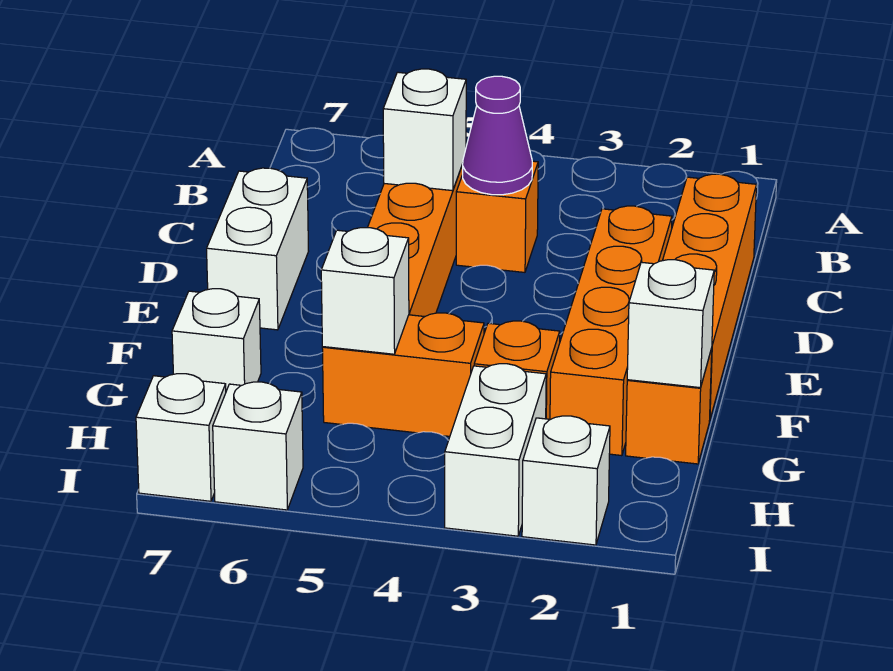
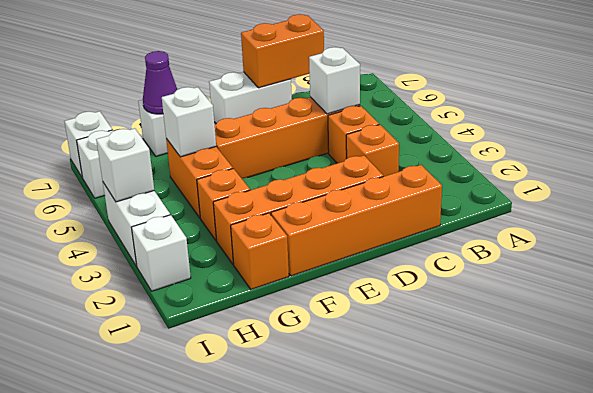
none -> orange 1x1 brick [346,125,399,177]
purple 1x1 cone [462,76,532,195] -> purple 1x1 cone moved to [143,51,177,114]
none -> orange 1x2 brick [241,14,324,88]
white 1x1 brick [627,260,714,388] -> white 1x1 brick moved to [96,128,154,202]
white 1x2 brick [445,364,546,536] -> white 1x2 brick turned to [103,183,170,266]

